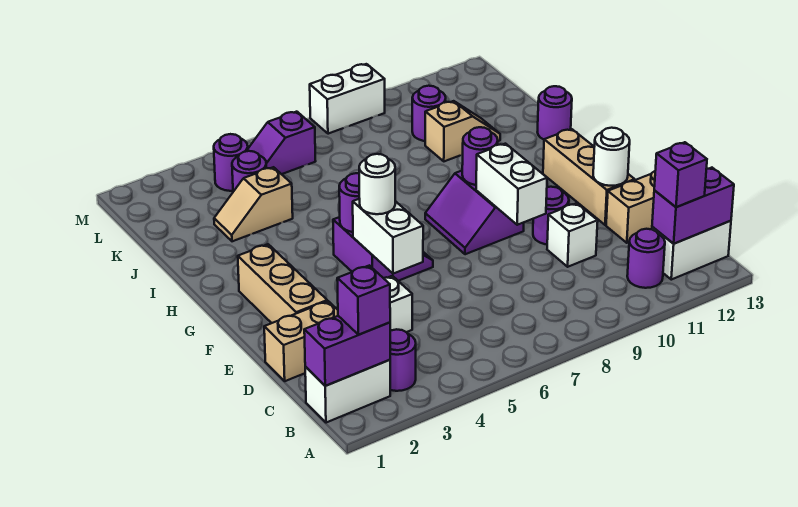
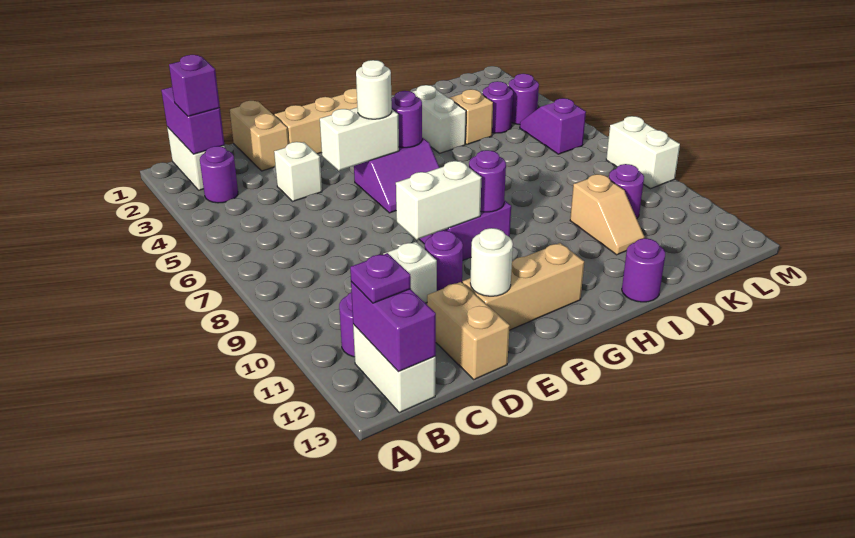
purple 1x1 brick [654,142,707,207] -> purple 1x1 plate [350,253,411,303]
none -> white 1x2 brick [412,85,466,153]

